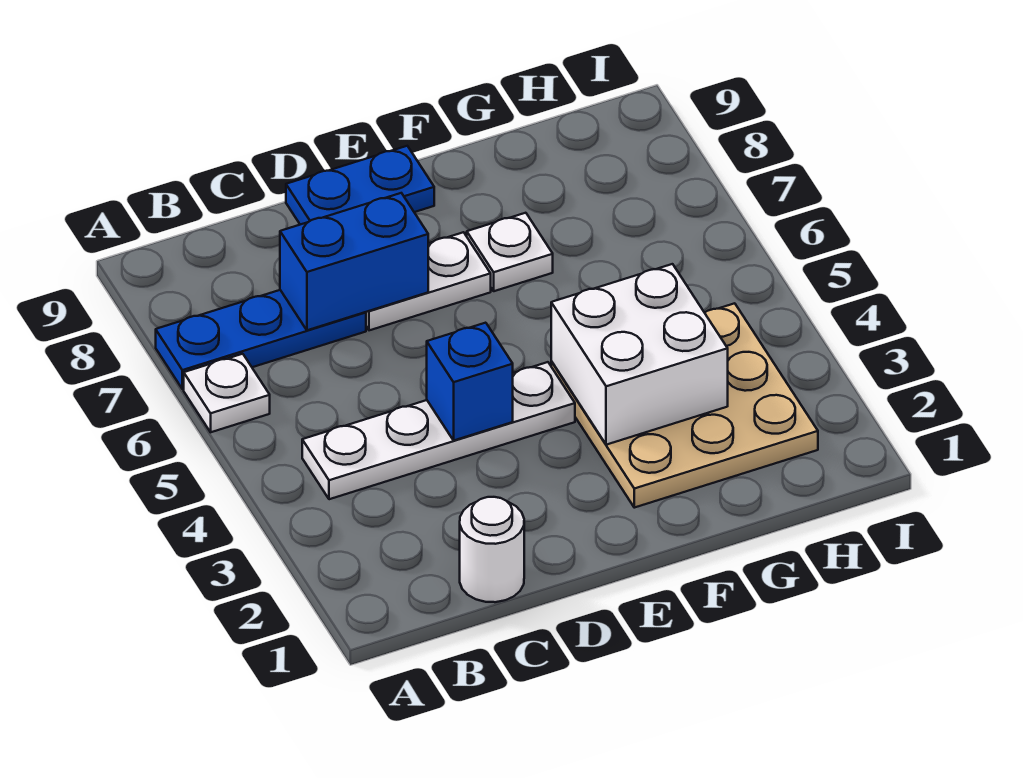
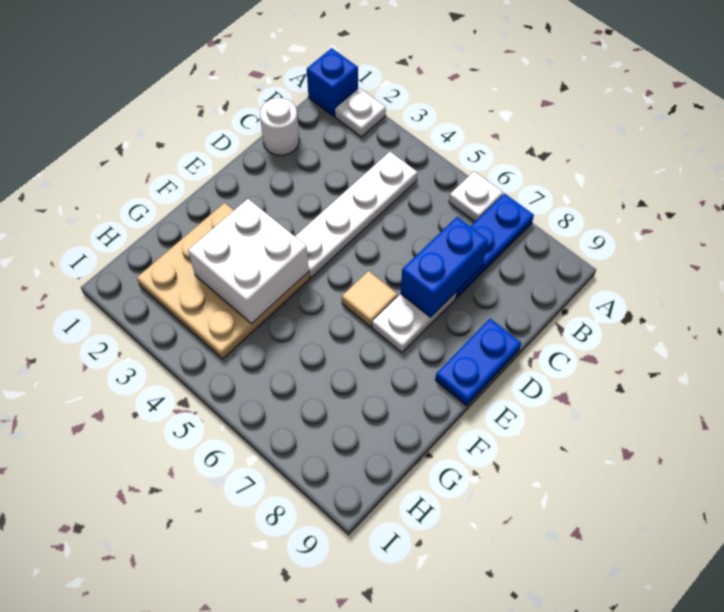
blue 1x1 brick [427,323,513,440] -> blue 1x1 brick moved to [307,48,358,116]
none -> tan 1x1 tile [342,271,398,327]
white 1x1 plate [467,213,553,291] -> white 1x1 plate moved to [335,88,386,137]

